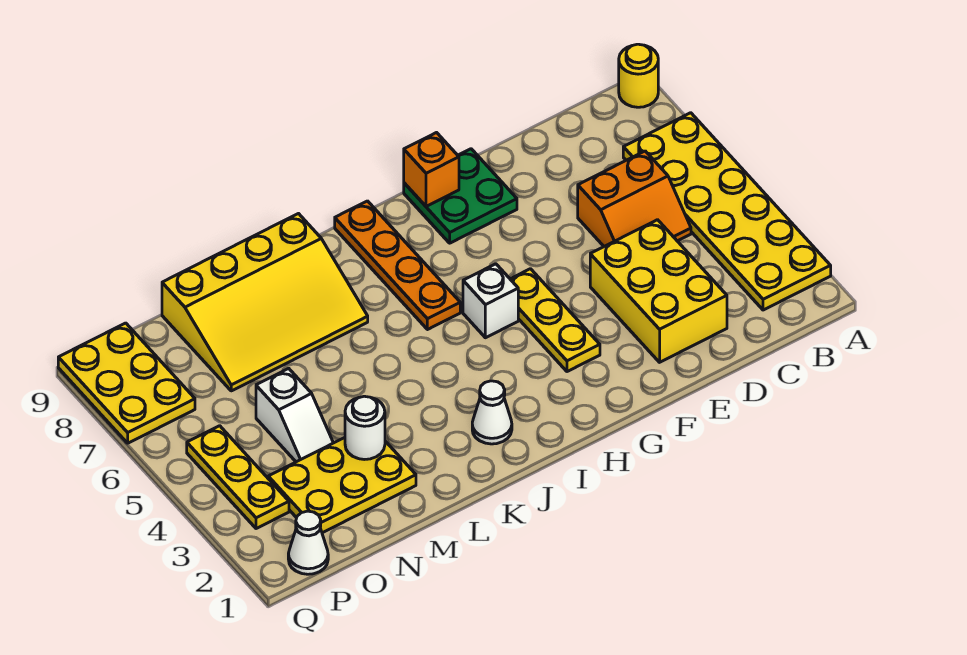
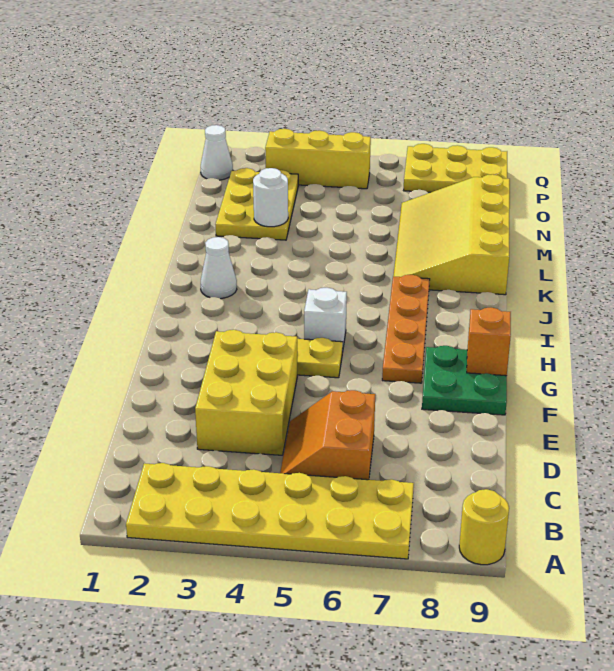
yellow 2x3 brick [590,220,727,362] -> yellow 2x3 brick turned to [195,330,297,455]
orange 1x4 plate [335,201,460,330] -> orange 1x4 plate turned to [382,275,430,383]
white 1x2 slope [256,368,333,462] -> none
yellow 1x3 plate [187,426,289,529] -> yellow 1x3 brick [265,129,371,189]

